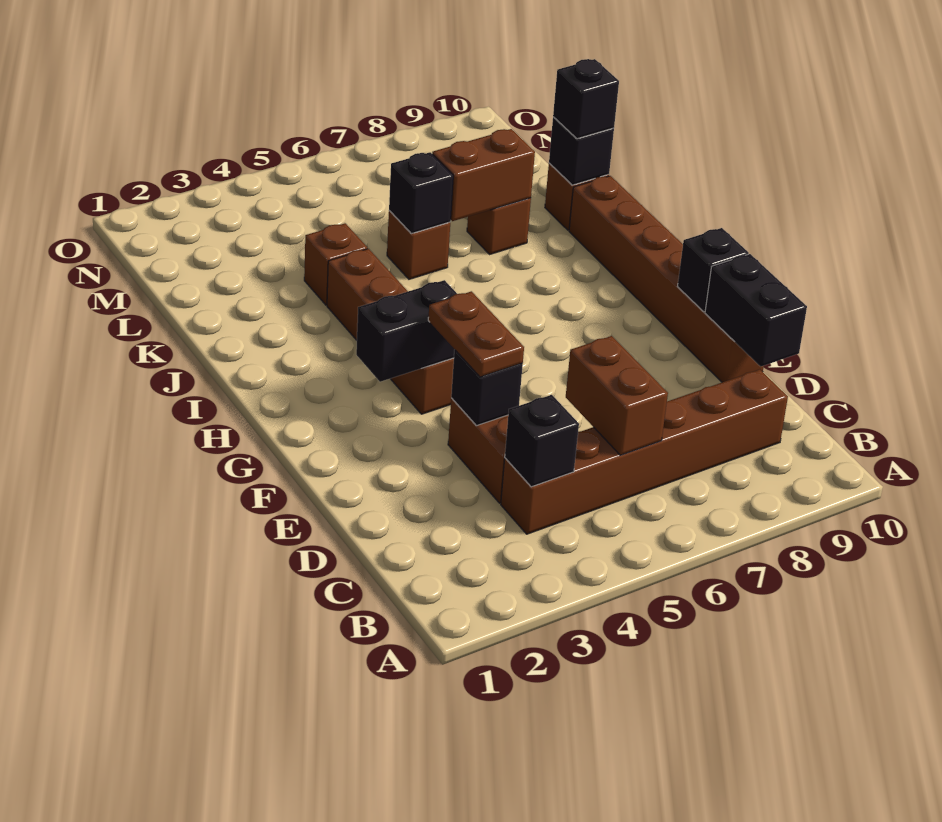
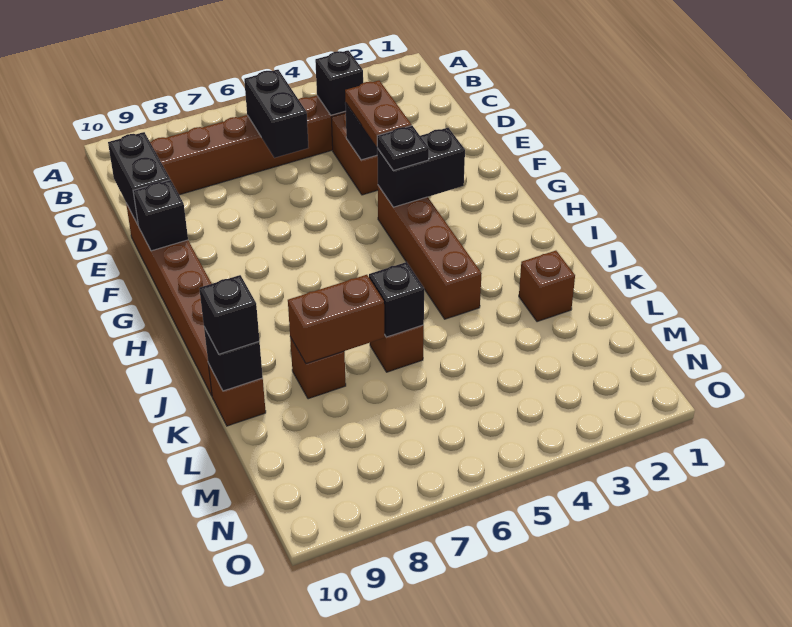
brown 1x2 brick [566,336,668,455] -> black 1x2 brick [244,70,308,158]
none -> black 1x1 plate [377,126,429,170]
brown 1x1 brick [304,223,368,305] -> brown 1x1 brick moved to [519,251,575,322]

